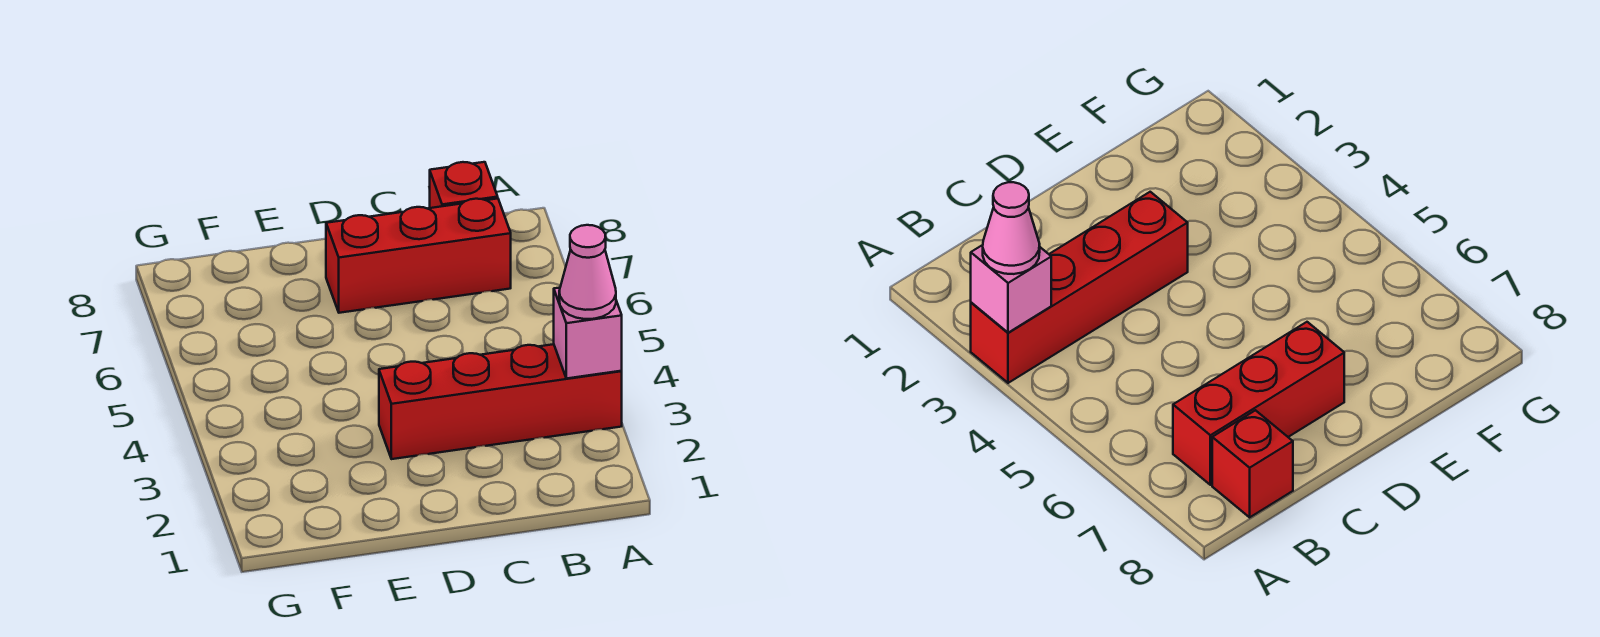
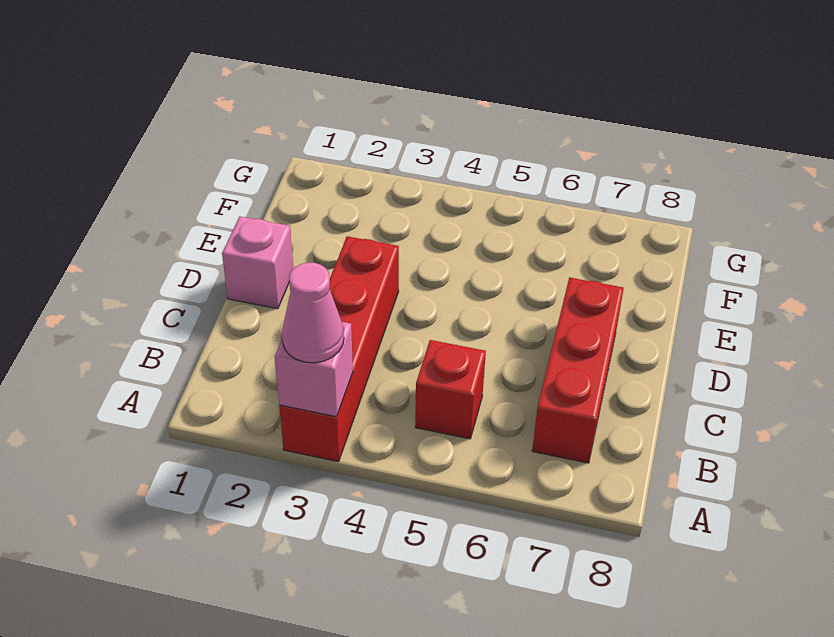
red 1x1 brick [430,162,498,208] -> red 1x1 brick moved to [415,340,486,439]
none -> pink 1x1 brick [222,217,293,309]

